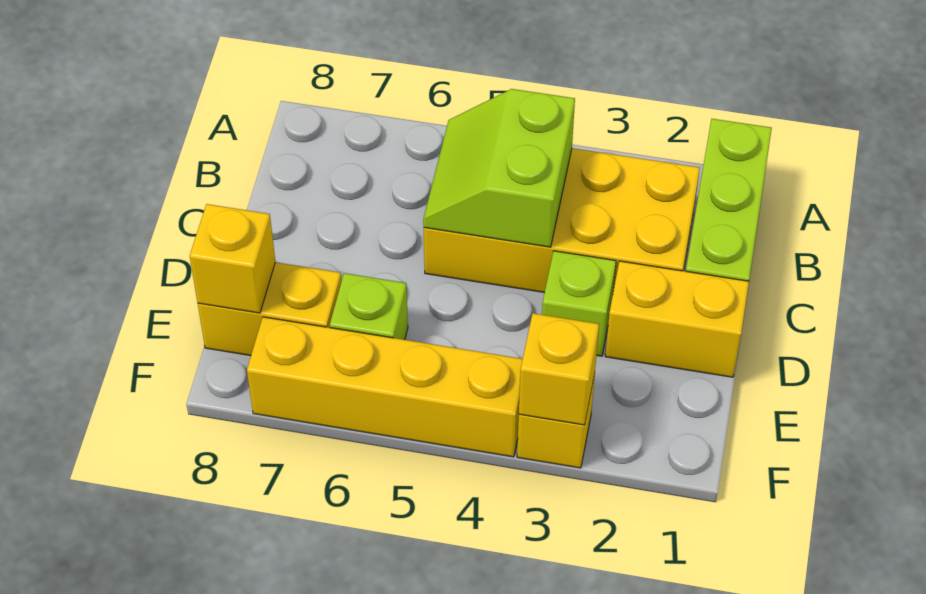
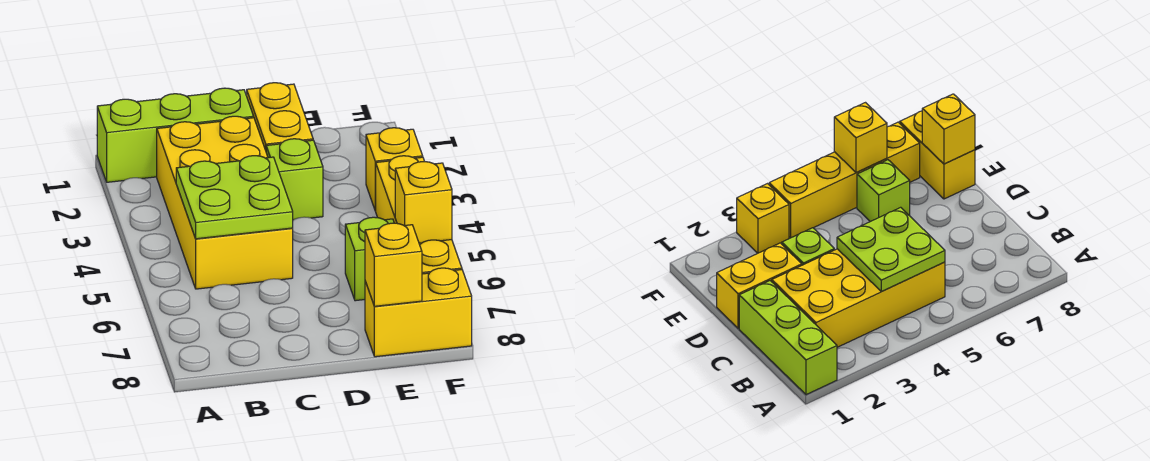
lime 2x2 slope [423,89,575,247] -> lime 2x2 plate [176,156,293,239]
yellow 1x2 brick [198,262,341,356] -> yellow 1x2 brick turned to [365,268,472,357]
yellow 1x1 brick [519,313,599,425] -> yellow 1x1 brick moved to [395,162,452,243]

